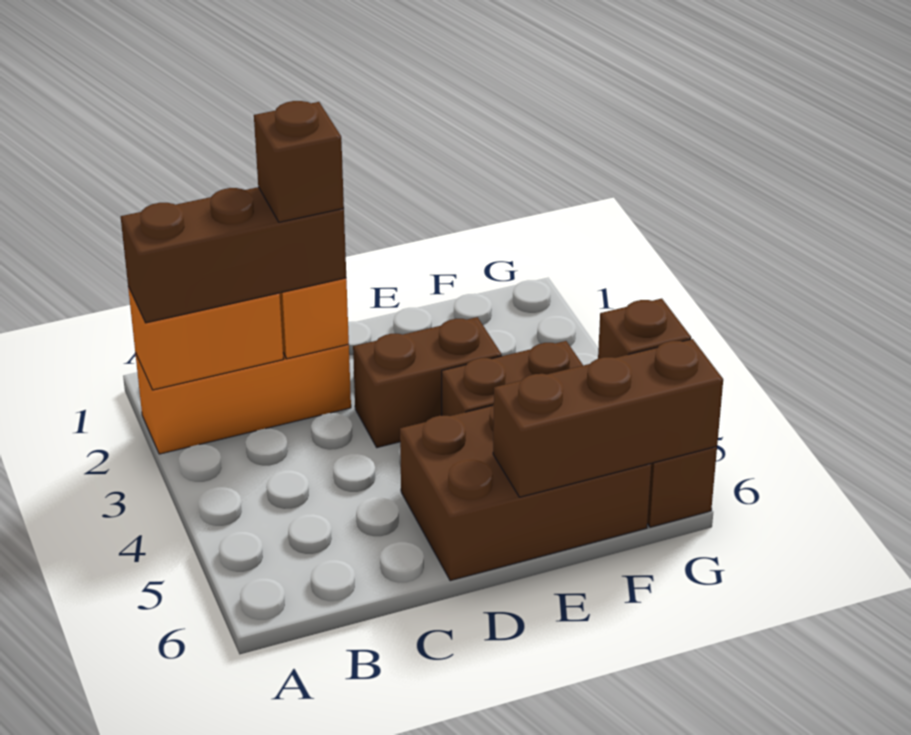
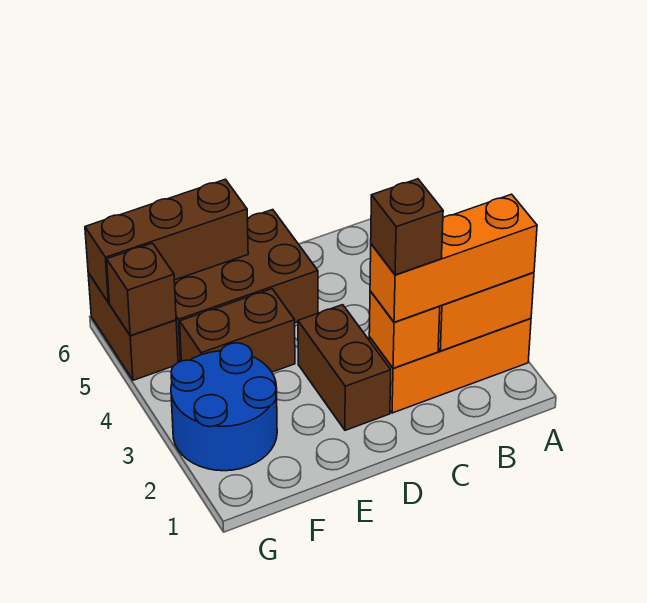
brown 1x3 brick [121,187,346,323] -> orange 1x3 brick [370,194,537,322]
brown 1x2 brick [353,317,502,448] -> brown 1x2 brick turned to [298,305,391,430]
none -> blue 2x2 round brick [171,343,277,471]

